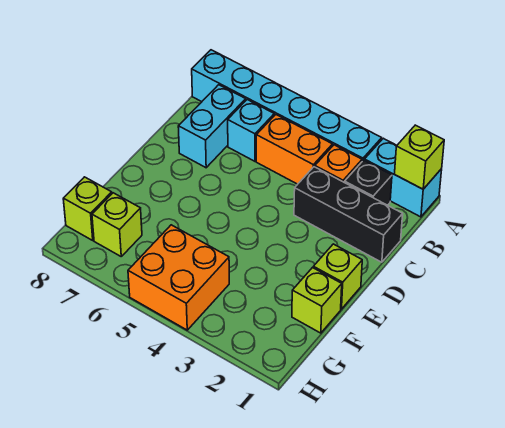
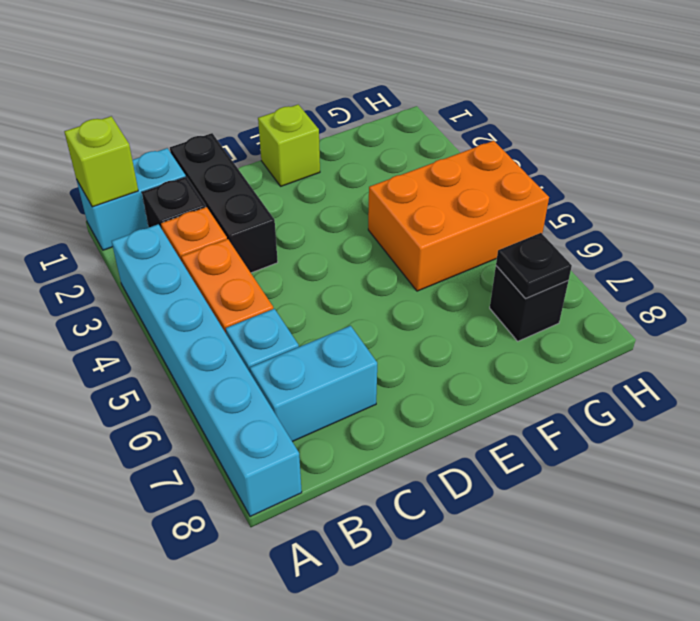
cyan 1x2 brick [364,138,442,217] -> cyan 1x2 brick turned to [76,148,186,250]
lime 1x1 brick [292,268,342,333] -> none
orange 2x2 brick [128,225,229,330] -> orange 2x3 brick [368,141,549,291]
lime 1x1 brick [92,193,142,256] -> black 1x1 brick [490,266,568,341]
none -> black 1x1 plate [496,233,572,298]
lime 1x1 brick [63,177,112,240] -> none

